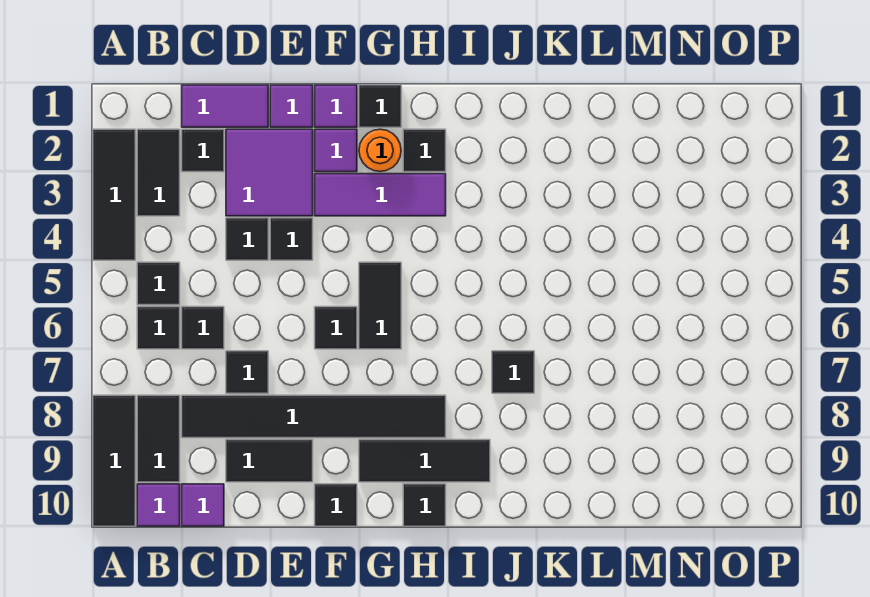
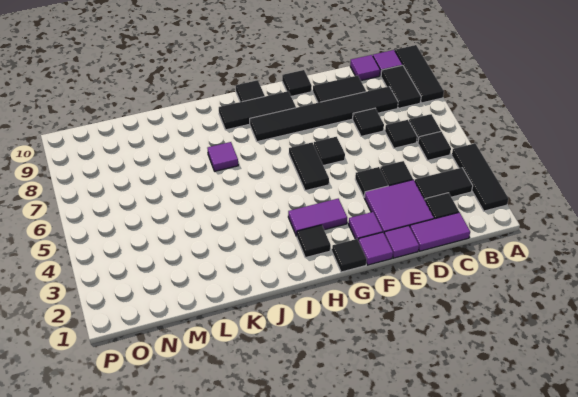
black 1x2 tile [137,129,180,216] -> black 1x2 tile turned to [415,168,473,200]
purple 1x3 tile [315,174,446,216] -> purple 1x2 tile [288,199,347,236]
orange 1x1 round brick [359,129,401,172] -> none
black 1x1 tile [492,351,534,393] -> purple 1x1 tile [208,142,238,171]

